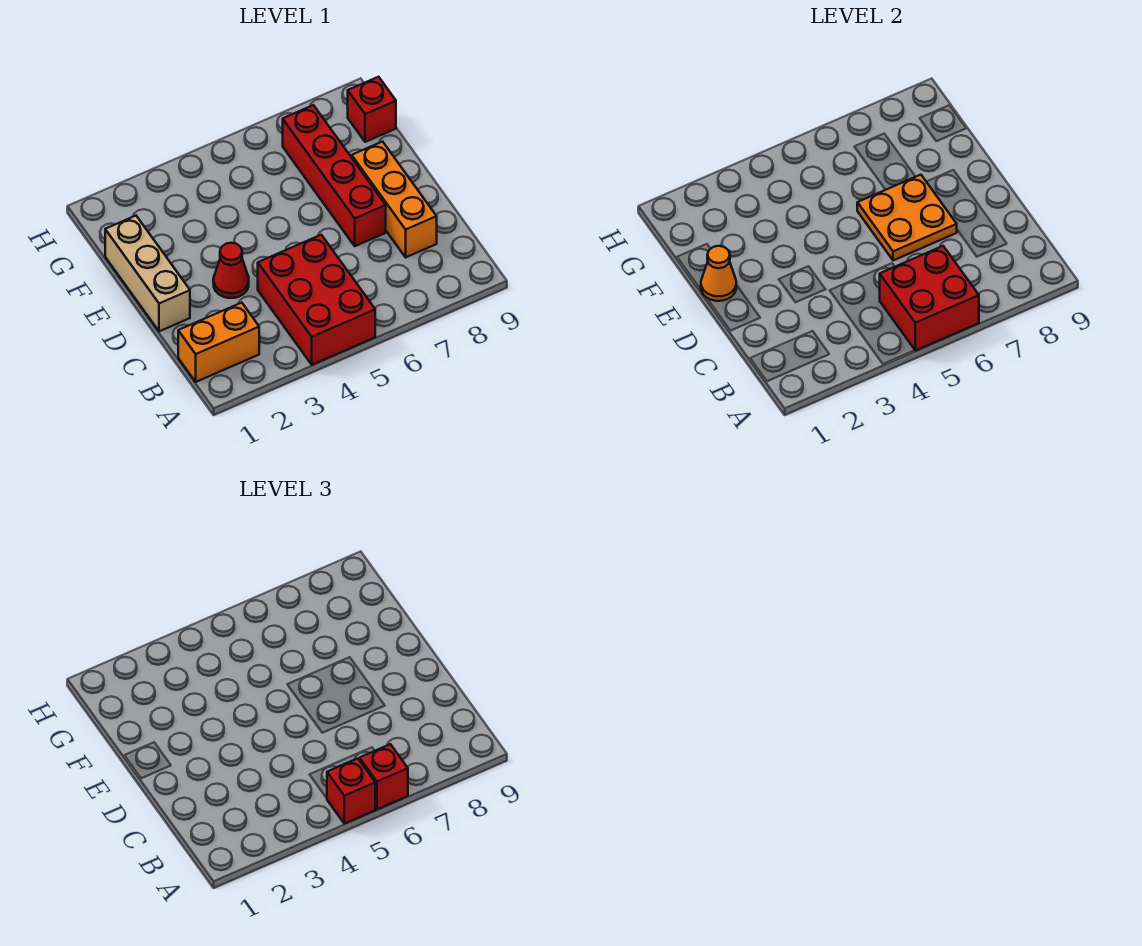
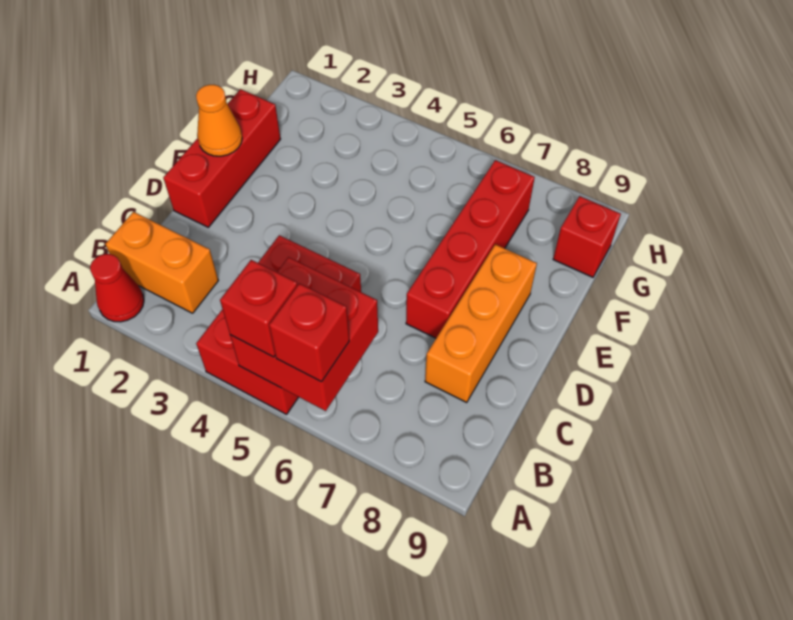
tan 1x3 brick [105,216,190,331] -> red 1x3 brick [163,89,281,227]
red 1x1 cone [213,243,249,298] -> red 1x1 cone moved to [90,254,144,322]
orange 2x2 plate [857,175,957,260] -> none

